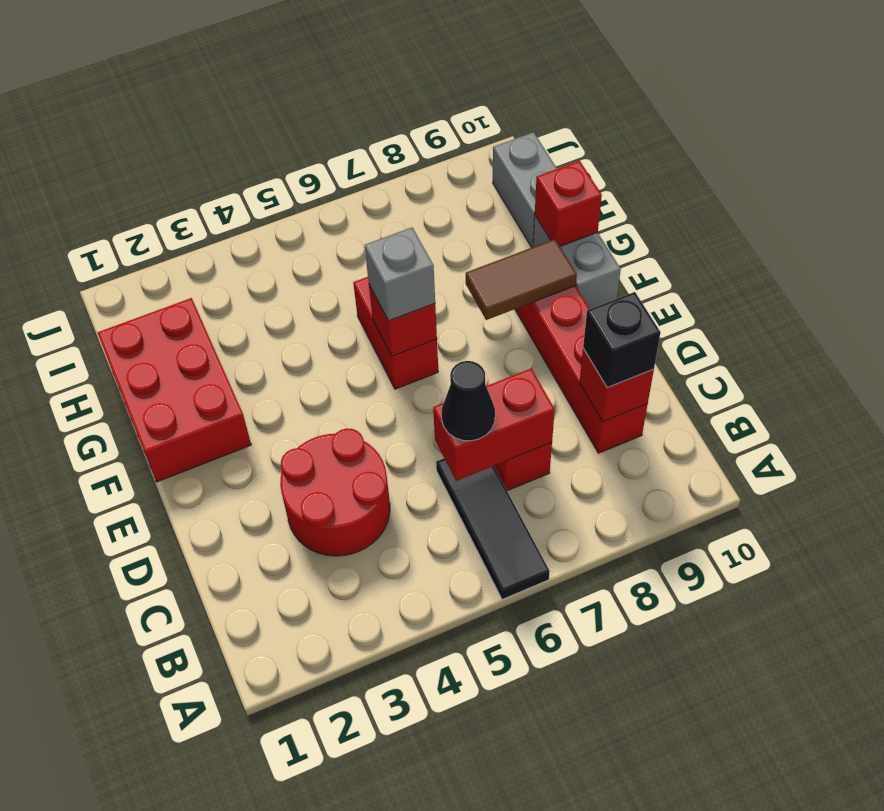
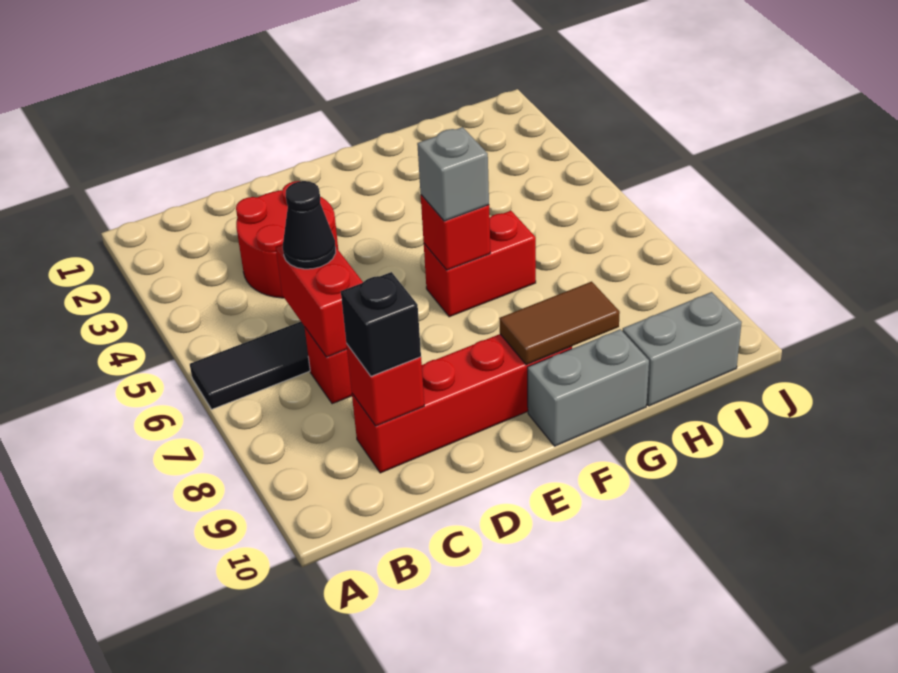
red 2x3 brick [98,298,251,482] -> none
brown 1x2 tile [466,239,577,320] -> brown 1x2 tile turned to [499,282,620,365]
red 1x1 brick [535,161,602,246] -> none

